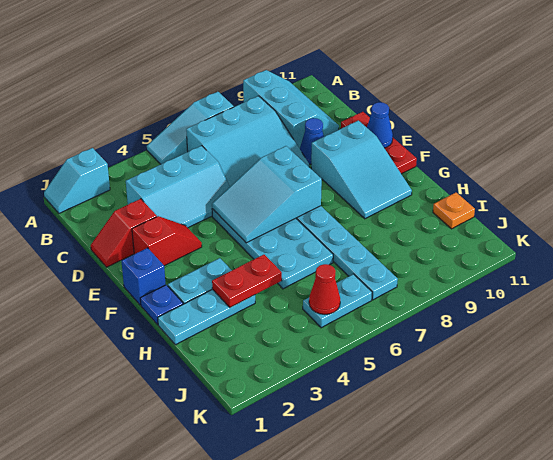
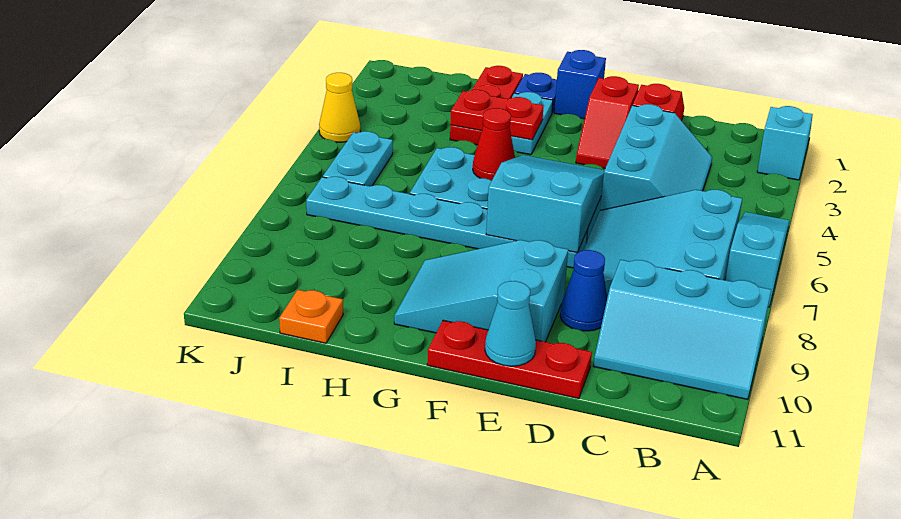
cyan 2x3 slope [126,146,230,228] -> cyan 2x3 slope turned to [600,104,712,210]
blue 1x1 cone [367,102,393,148] -> cyan 1x1 cone [485,281,536,366]
cyan 1x3 plate [158,289,255,345] -> red 1x3 plate [450,66,523,145]
red 1x2 plate [212,255,282,307] -> red 1x2 plate turned to [450,90,544,140]
red 1x1 cone [309,264,340,314] -> red 1x1 cone moved to [473,108,515,181]
none -> yellow 1x1 cone [319,73,360,142]

